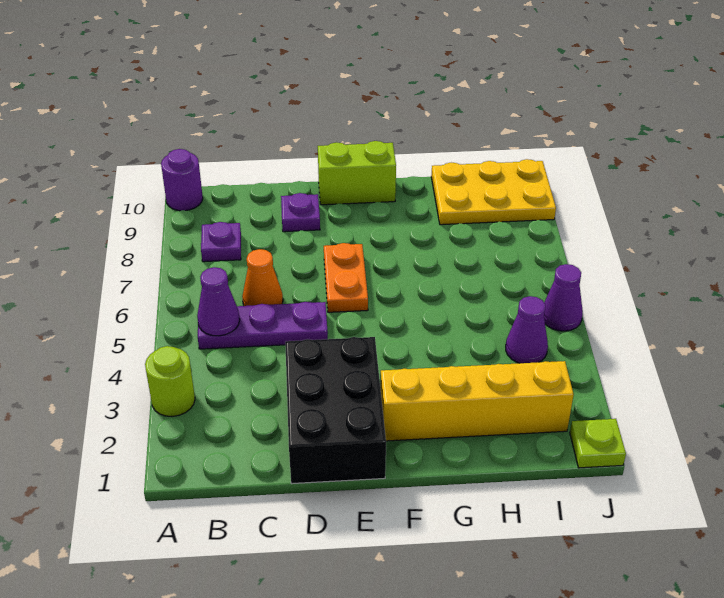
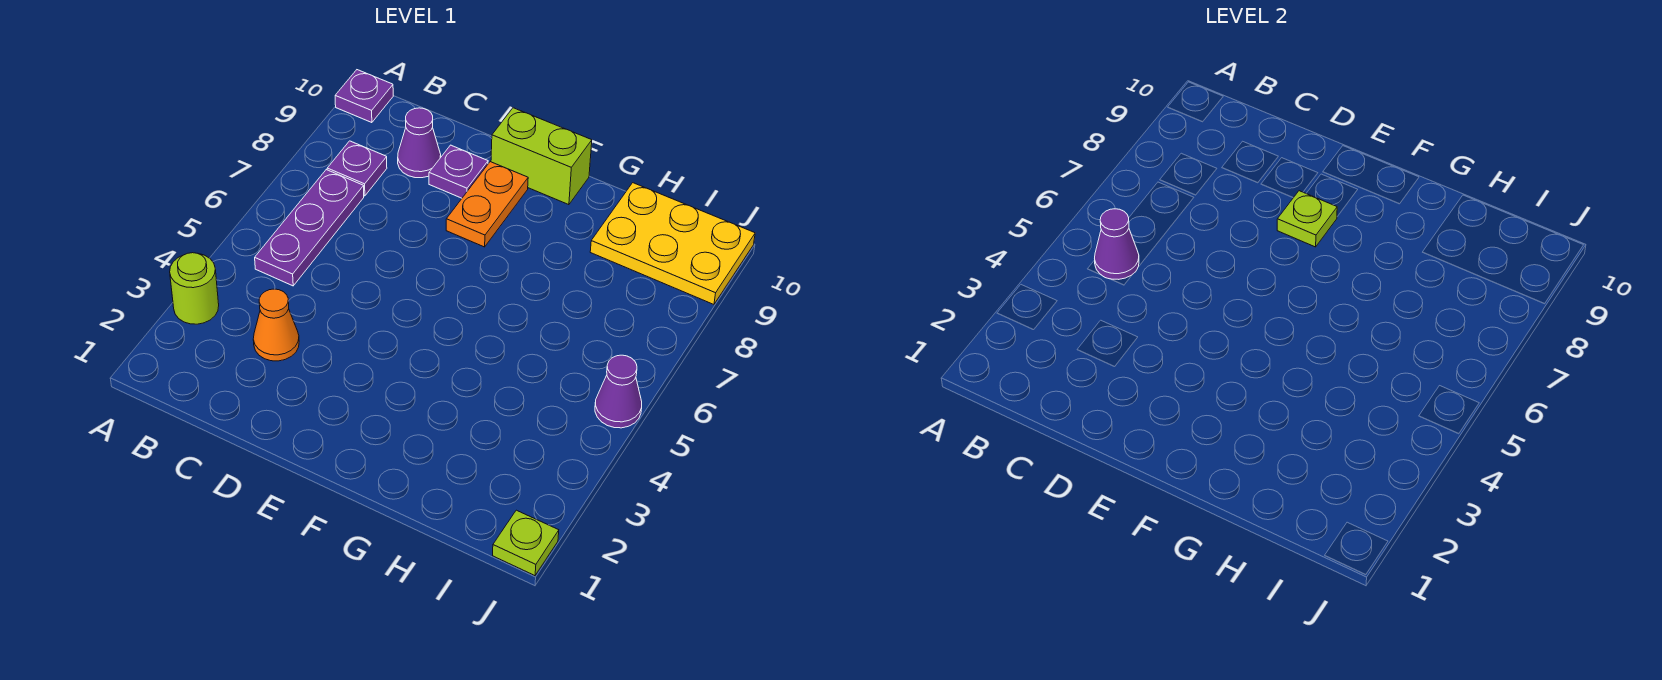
purple 1x1 round brick [161,149,203,211] -> purple 1x1 plate [335,70,393,123]
purple 1x3 plate [198,302,328,349] -> purple 1x3 plate turned to [255,170,364,286]
orange 1x1 cone [242,249,283,306] -> orange 1x1 cone moved to [253,289,299,361]
black 2x3 brick [285,337,386,484] -> none
orange 1x2 plate [324,243,368,312] -> orange 1x2 plate moved to [446,162,528,247]
none -> lime 1x1 plate [1277,191,1337,247]
yellow 1x4 brick [381,361,574,441] -> none
purple 1x1 cone [506,296,548,363] -> purple 1x1 cone moved to [398,108,441,178]

